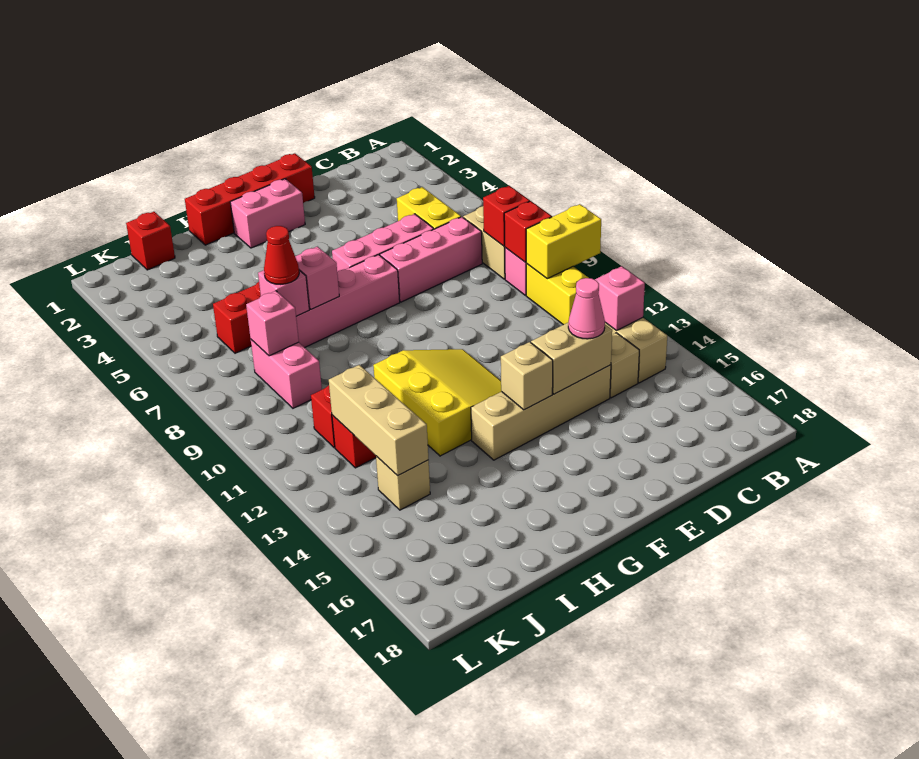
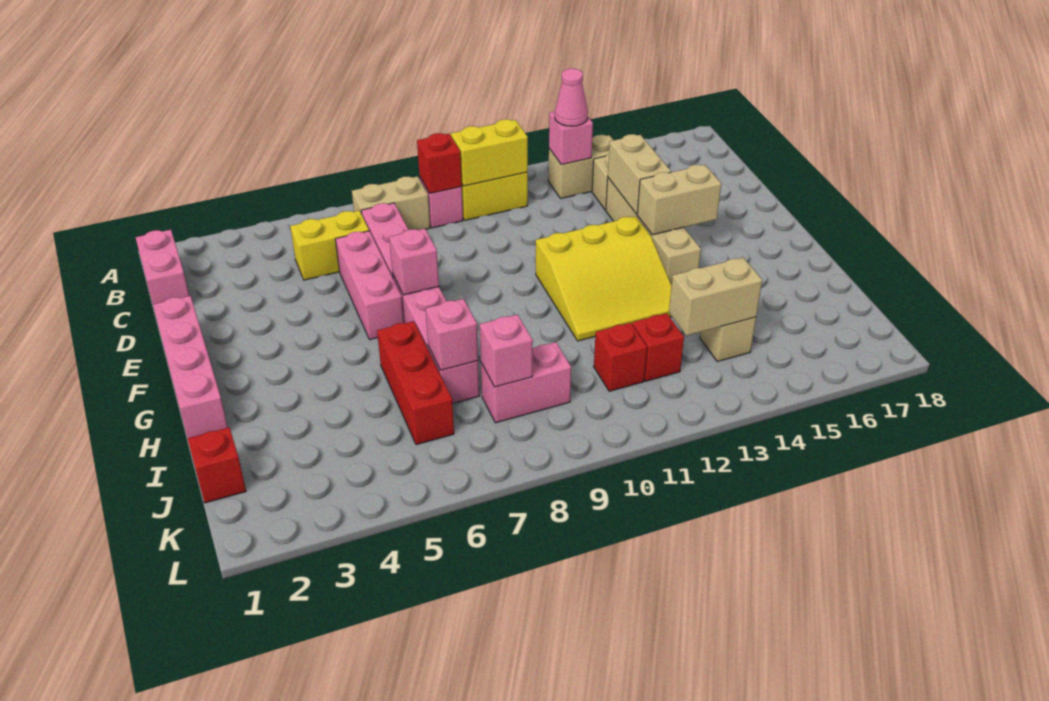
yellow 1x2 brick [526,204,601,279] -> yellow 1x2 brick turned to [451,119,528,186]
red 1x1 brick [483,186,530,246] -> none
pink 1x1 cone [568,278,605,339] -> pink 1x1 cone moved to [555,69,588,126]
red 1x4 brick [185,153,315,245] -> pink 1x4 brick [153,296,228,438]
pink 1x2 brick [230,179,305,248] -> pink 1x2 brick moved to [136,230,189,304]
yellow 3x3 slope [373,349,502,456] -> yellow 3x3 slope turned to [536,216,672,341]
tan 1x1 brick [501,342,553,410] -> tan 1x2 brick [637,165,721,235]
pink 1x1 brick [295,247,339,309] -> pink 1x1 brick moved to [389,229,439,295]
red 1x1 cone [264,226,299,284] -> none
tan 1x3 brick [329,365,428,476] -> tan 1x2 brick [669,257,762,336]

